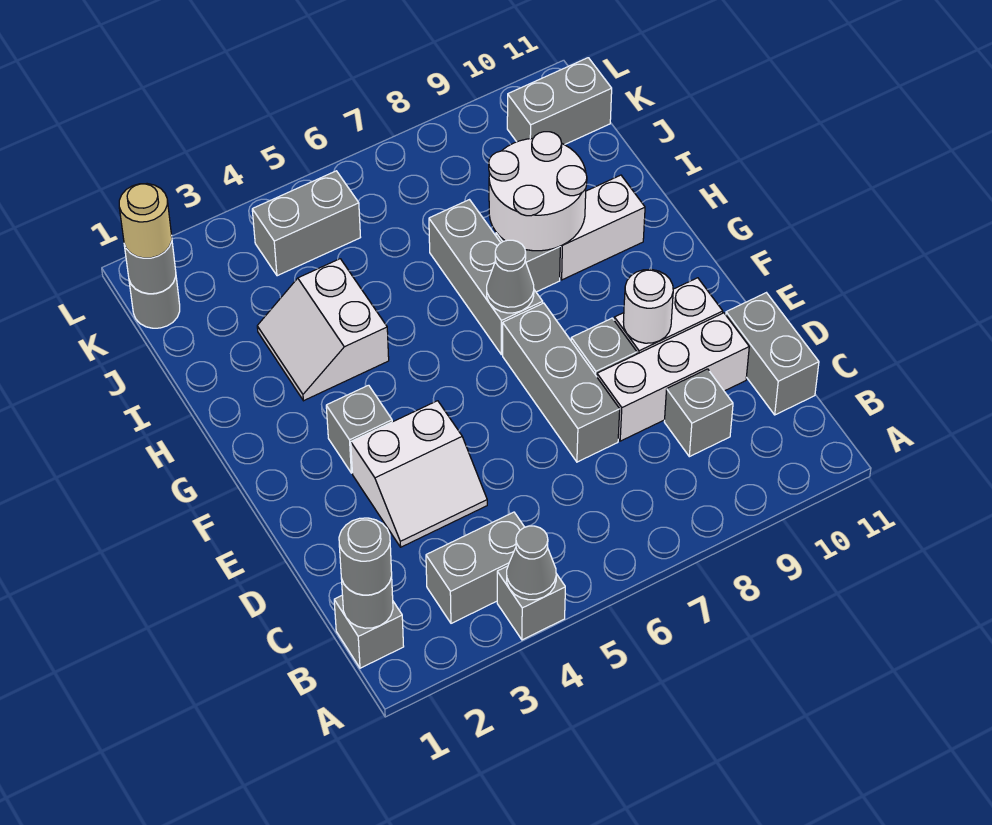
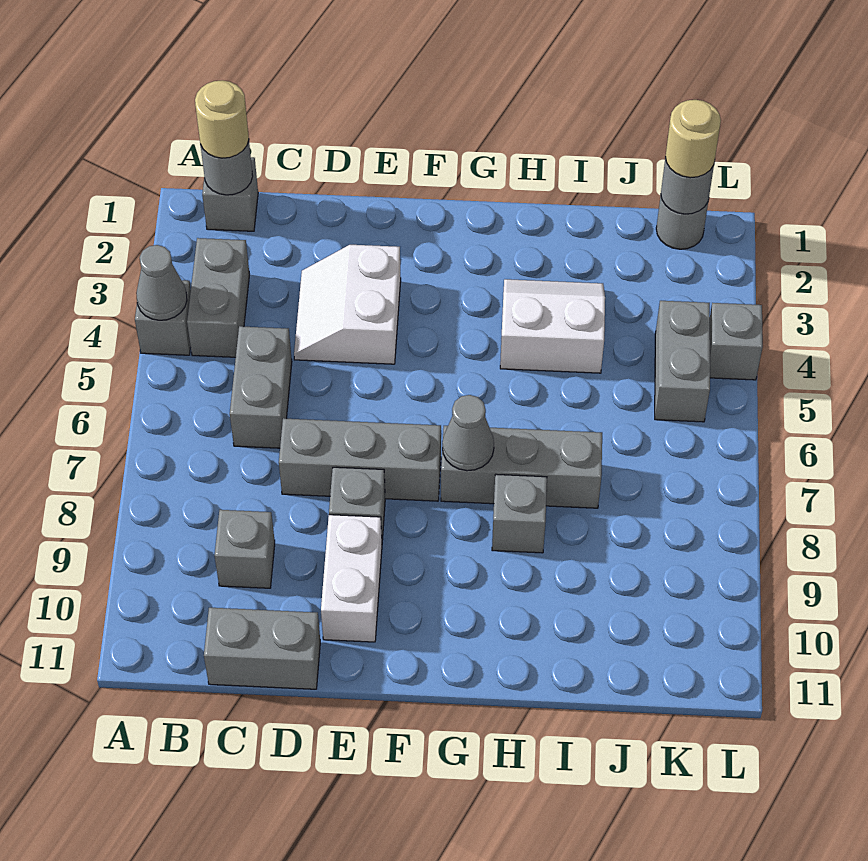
grey 1x1 round brick [339,518,392,595] -> tan 1x1 round brick [195,80,249,158]
white 1x3 brick [597,313,749,441] -> none
white 1x1 round brick [623,269,673,343] -> none
grey 1x1 brick [326,385,392,473] -> grey 1x1 brick moved to [710,303,763,380]
white 2x2 round brick [489,132,587,251] -> none
white 1x2 brick [560,175,645,280] -> none
grey 1x2 brick [507,58,612,145] -> grey 1x2 brick moved to [230,326,292,448]

